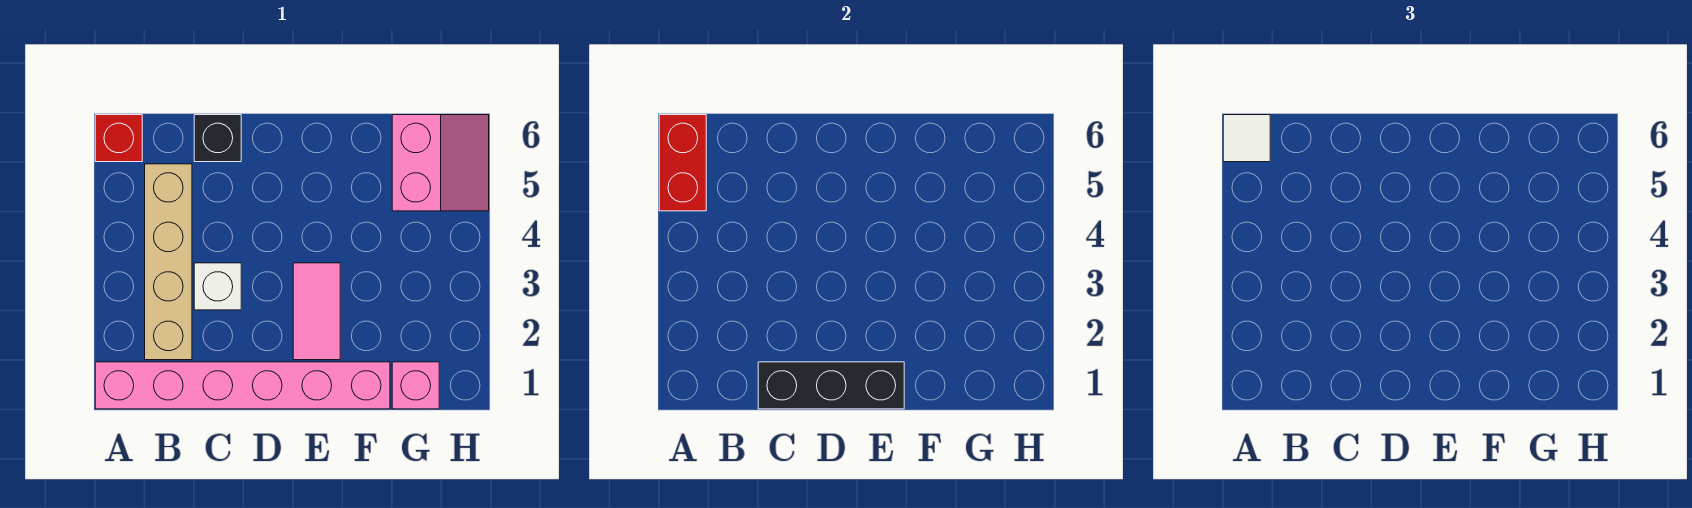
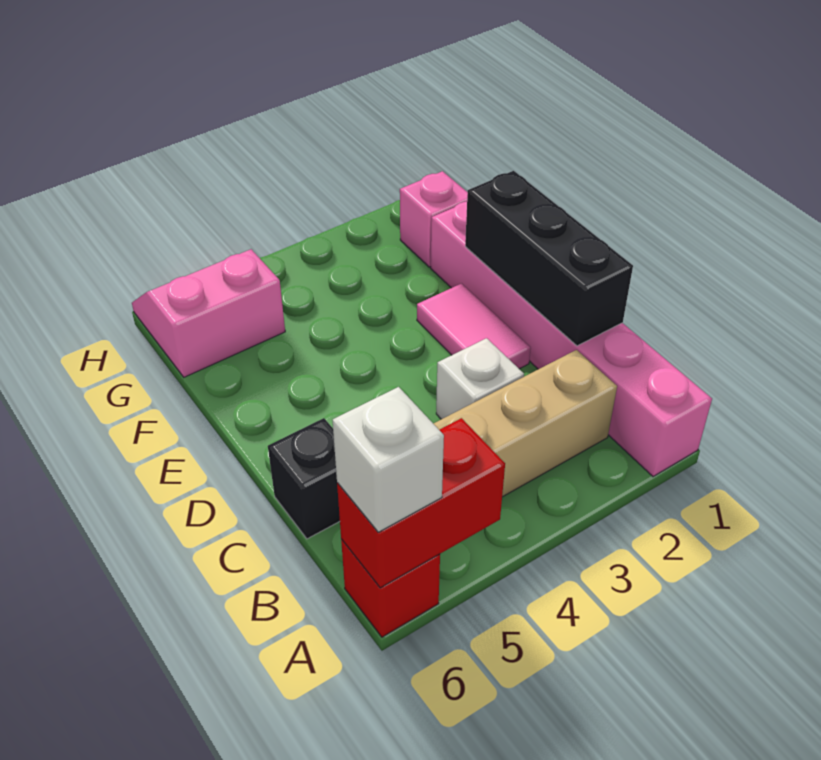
white 1x1 tile [1223,115,1270,162] -> white 1x1 brick [333,387,444,532]
pink 1x2 tile [293,263,340,360] -> pink 1x2 tile turned to [417,284,531,369]

